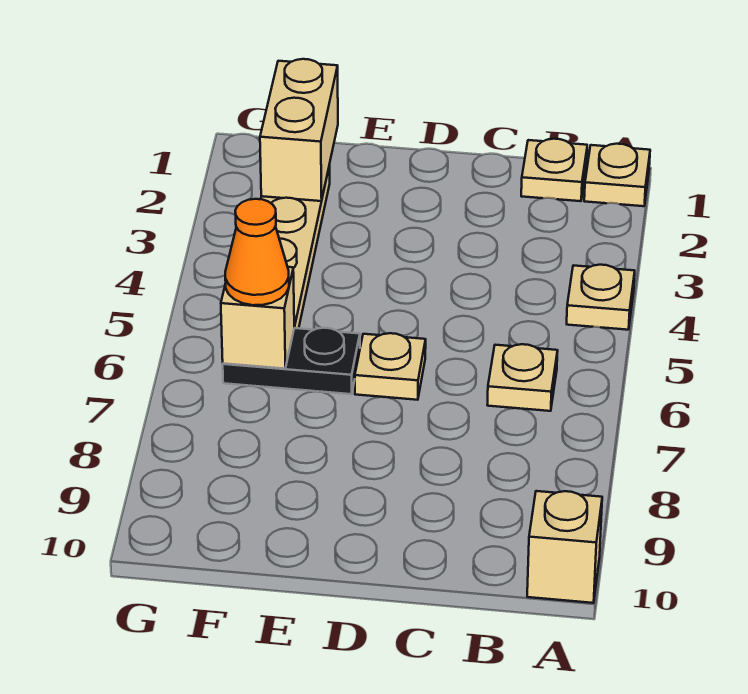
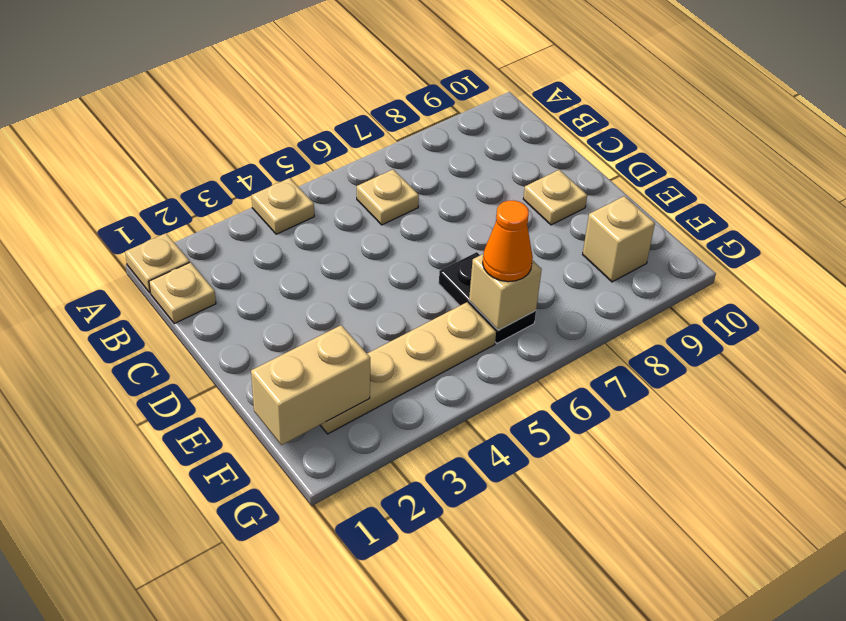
tan 1x1 brick [527,491,602,603] -> tan 1x1 brick moved to [583,196,655,282]
tan 1x1 plate [355,333,426,400] -> tan 1x1 plate moved to [523,170,587,225]

